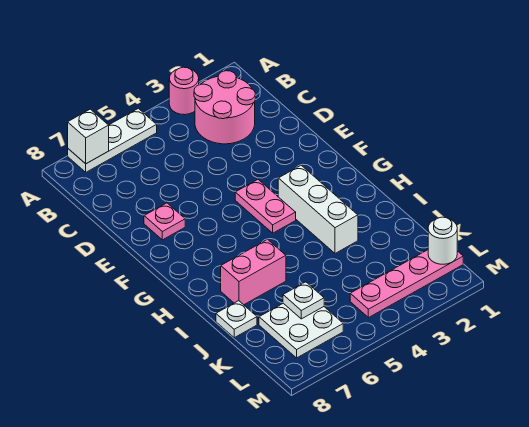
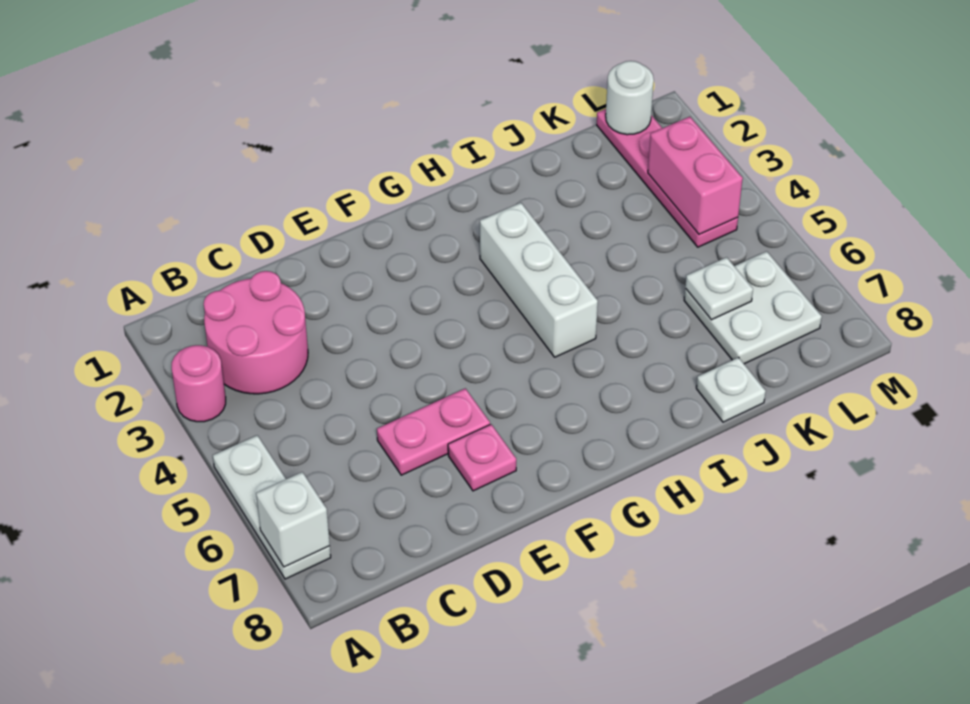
pink 1x2 plate [235,180,296,233] -> pink 1x2 plate moved to [377,388,490,475]
white 1x3 brick [278,165,358,253] -> white 1x3 brick turned to [480,203,598,357]
pink 1x2 brick [221,239,286,305] -> pink 1x2 brick moved to [648,117,743,235]

